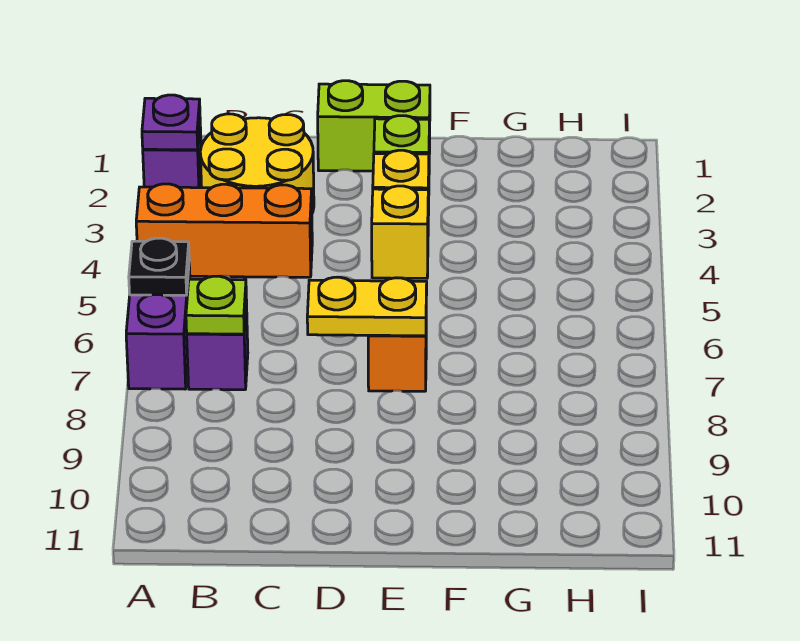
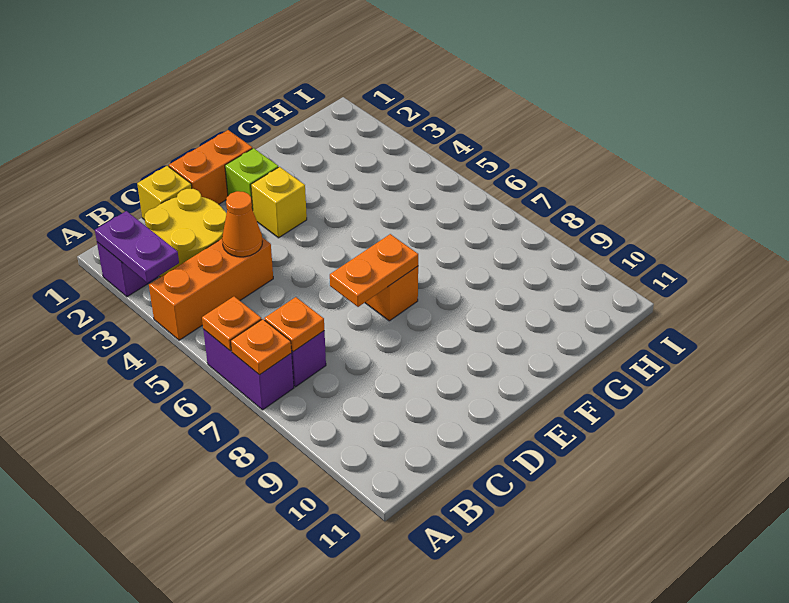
purple 1x1 plate [142,95,200,150] -> purple 1x2 plate [95,211,179,283]
black 1x1 plate [129,238,189,295] -> orange 1x1 plate [202,297,262,351]
none -> orange 1x1 plate [231,319,292,375]
lime 1x1 plate [186,276,246,334] -> orange 1x1 plate [264,297,324,352]
none -> orange 1x1 cone [222,191,262,257]
lime 1x2 brick [318,81,430,171] -> orange 1x2 brick [169,130,252,204]
yellow 1x2 plate [307,277,427,336] -> orange 1x2 plate [330,234,418,307]
yellow 1x1 brick [372,186,428,278] -> yellow 1x1 brick moved to [137,166,192,220]

